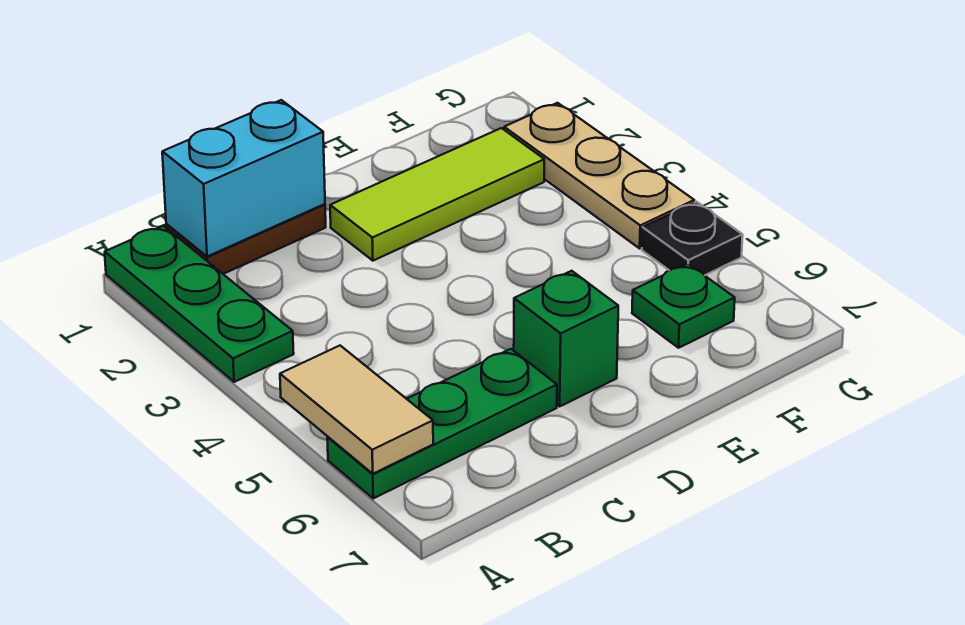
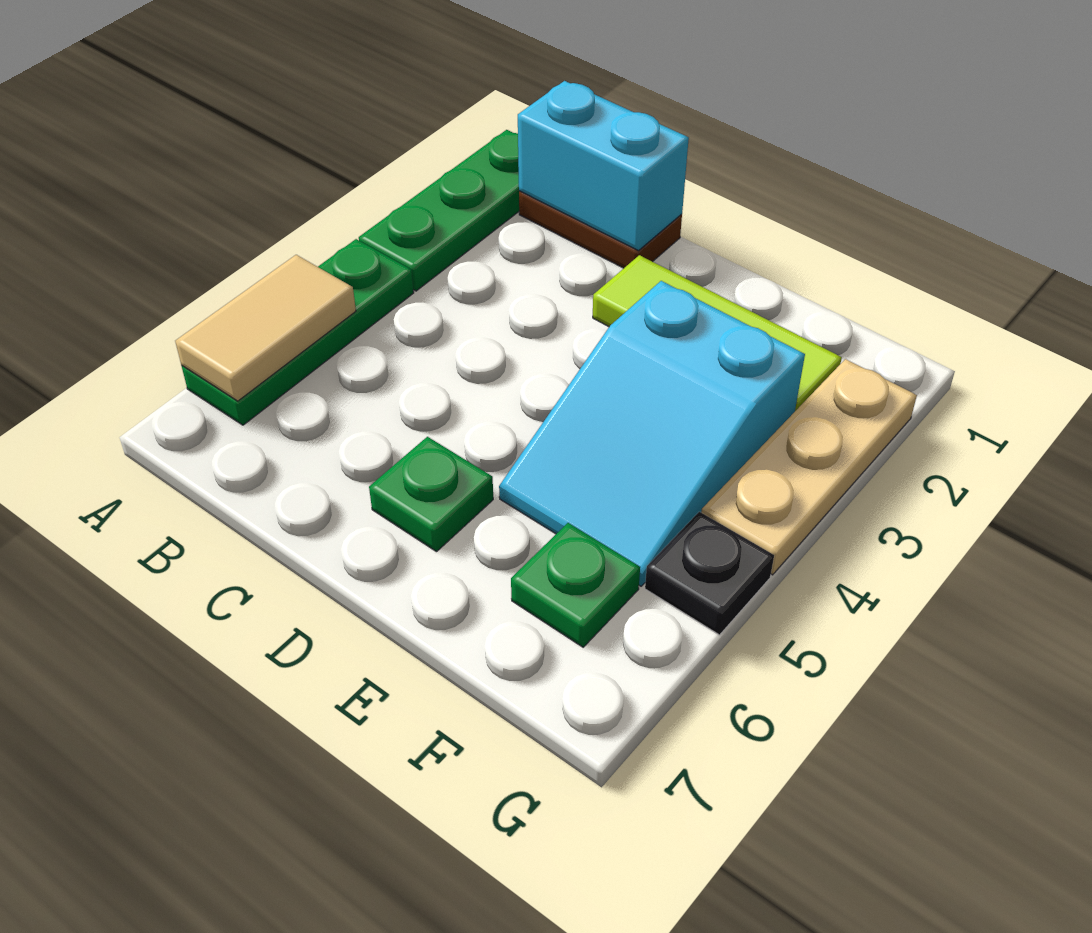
green 1x3 plate [327,349,557,498] -> green 1x3 plate turned to [182,239,414,425]
green 1x1 brick [514,271,618,406] -> green 1x1 plate [369,437,493,552]
none -> cyan 2x3 slope [499,281,805,586]

